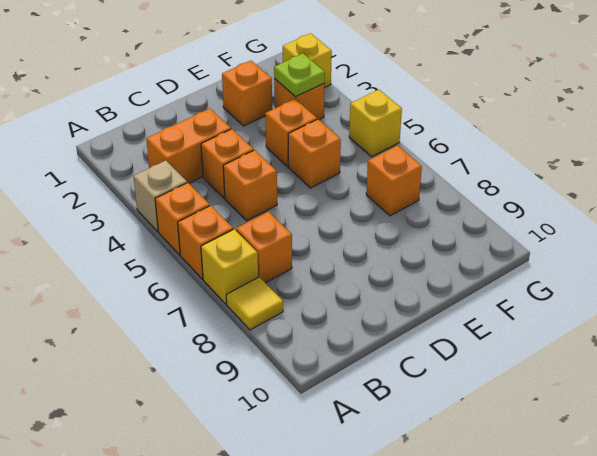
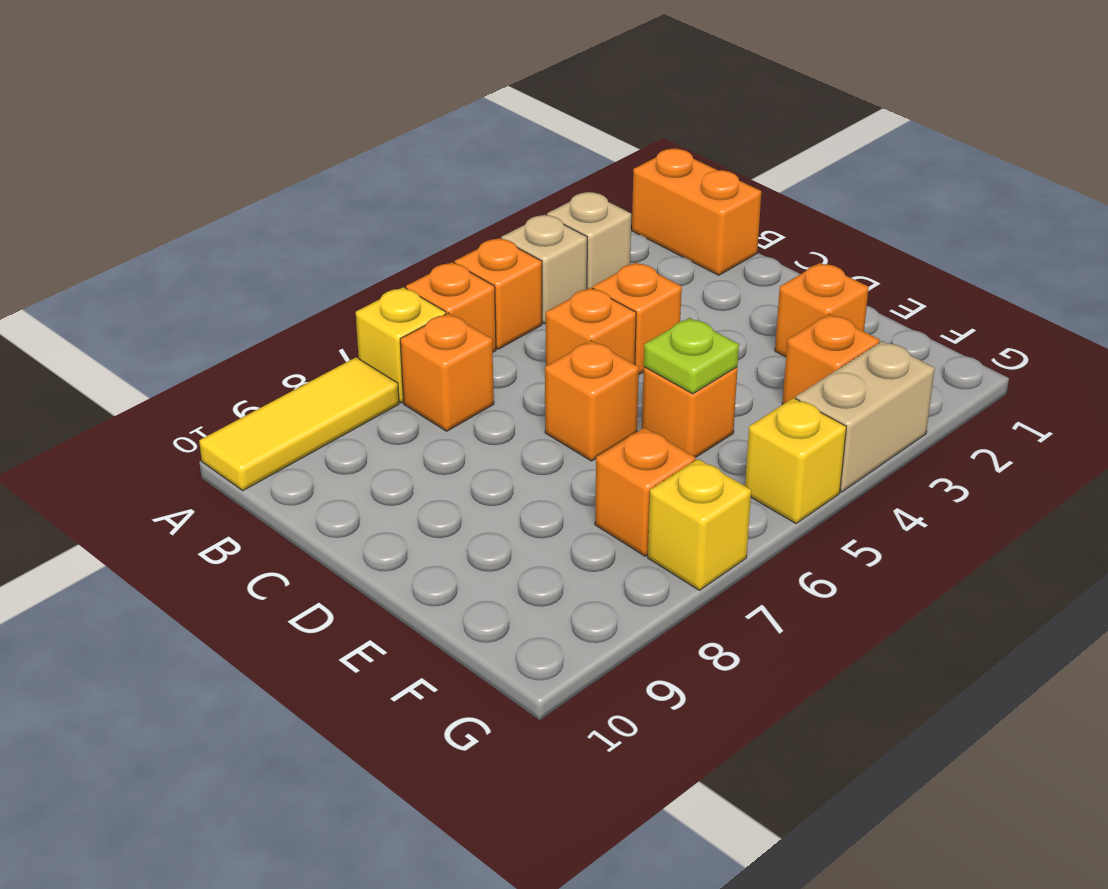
none -> tan 1x1 brick [547,192,631,289]
yellow 1x1 tile [226,277,283,330] -> yellow 1x3 tile [199,357,399,491]
orange 1x2 brick [146,109,231,183] -> orange 1x2 brick moved to [632,149,761,275]
orange 1x1 brick [265,99,317,167] -> orange 1x1 brick moved to [545,340,639,461]
lime 1x1 plate [274,54,325,97] -> lime 1x1 plate moved to [644,318,739,394]
yellow 1x1 brick [283,33,332,88] -> yellow 1x1 brick moved to [648,459,751,590]
none -> tan 1x2 brick [796,341,935,492]

